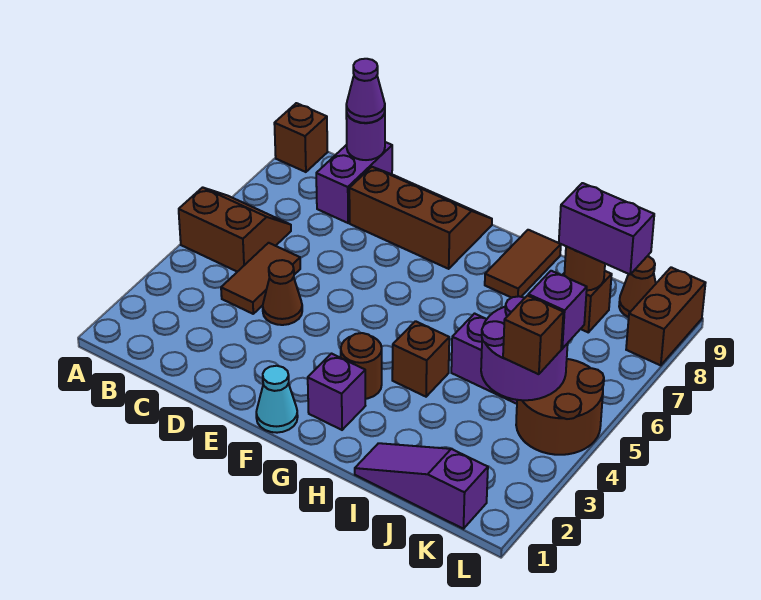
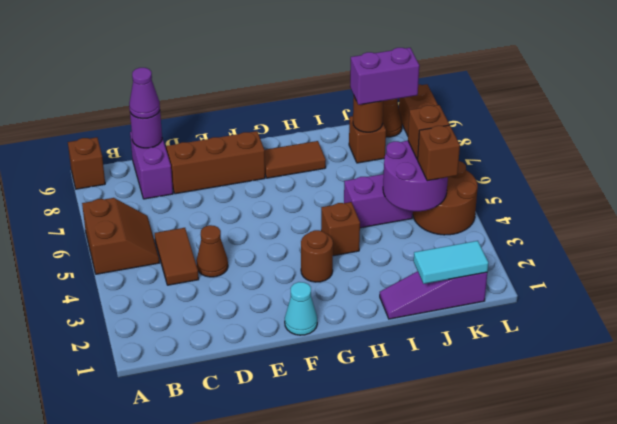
brown 2x2 slope [179,187,291,272] -> brown 2x2 slope turned to [82,198,159,274]
purple 1x1 brick [308,354,365,430] -> none
brown 1x2 tile [485,230,561,298] -> brown 1x2 tile turned to [264,141,326,178]
none -> cyan 1x2 tile [414,241,488,284]
purple 1x1 brick [528,271,587,349] -> brown 1x1 brick [408,105,449,160]

